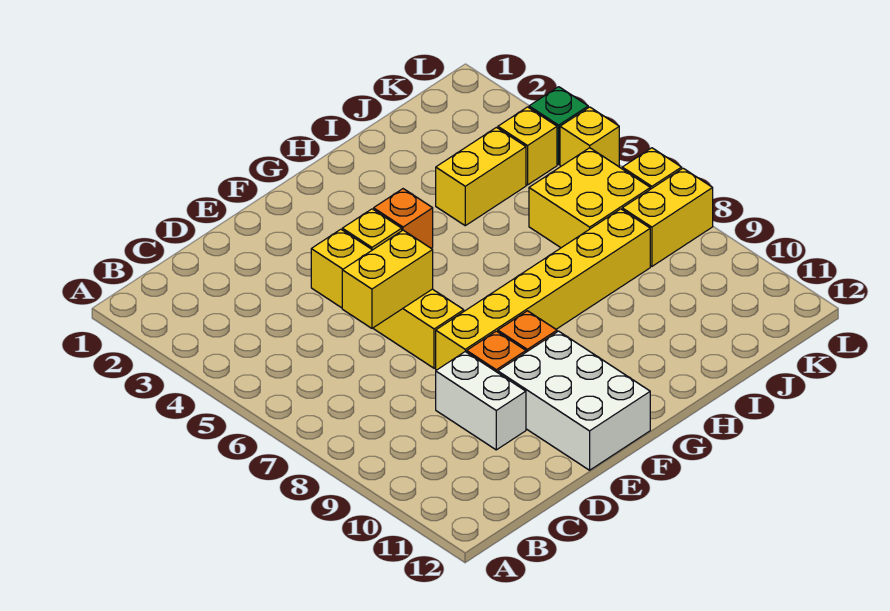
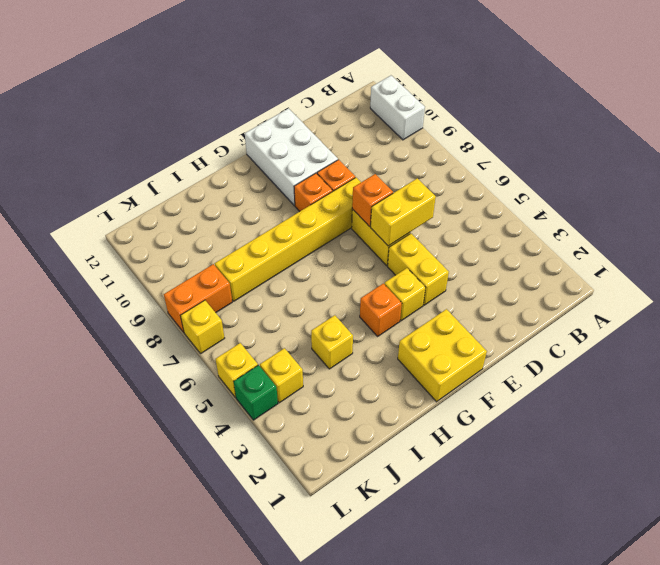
white 1x2 brick [436,352,526,450] -> white 1x2 brick moved to [370,76,425,140]
none -> orange 1x1 brick [352,174,393,227]
yellow 1x2 brick [436,127,526,226] -> yellow 1x1 brick [311,315,353,369]
yellow 2x2 brick [529,148,650,248] -> yellow 2x2 brick moved to [398,309,487,402]
yellow 1x2 brick [622,168,713,266] -> orange 1x2 brick [164,264,232,332]

